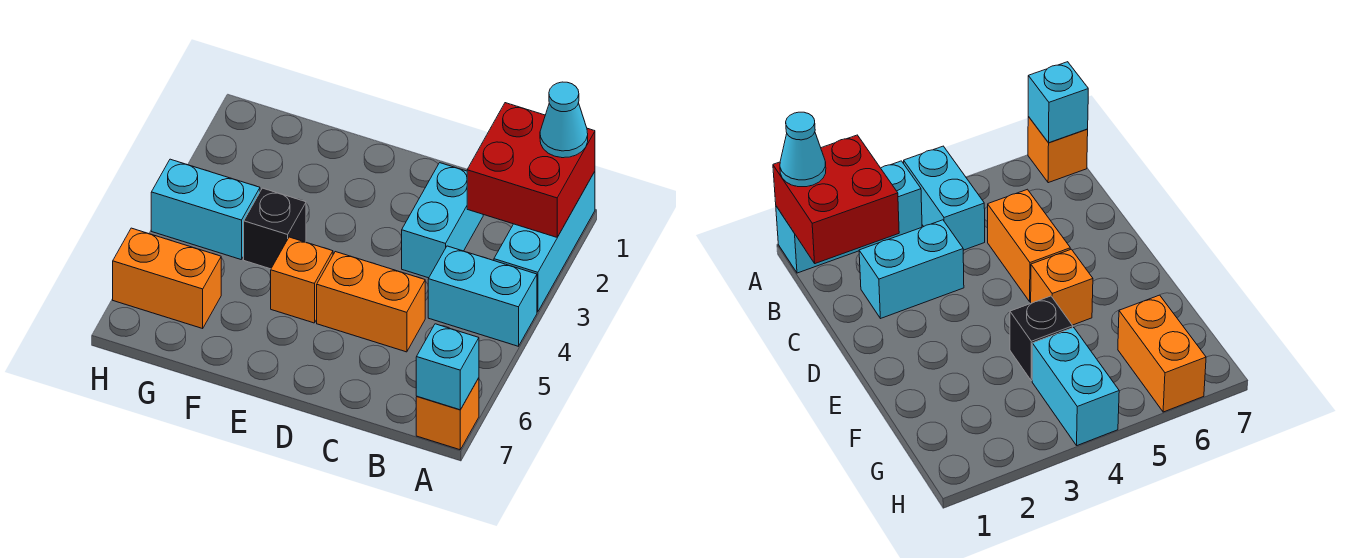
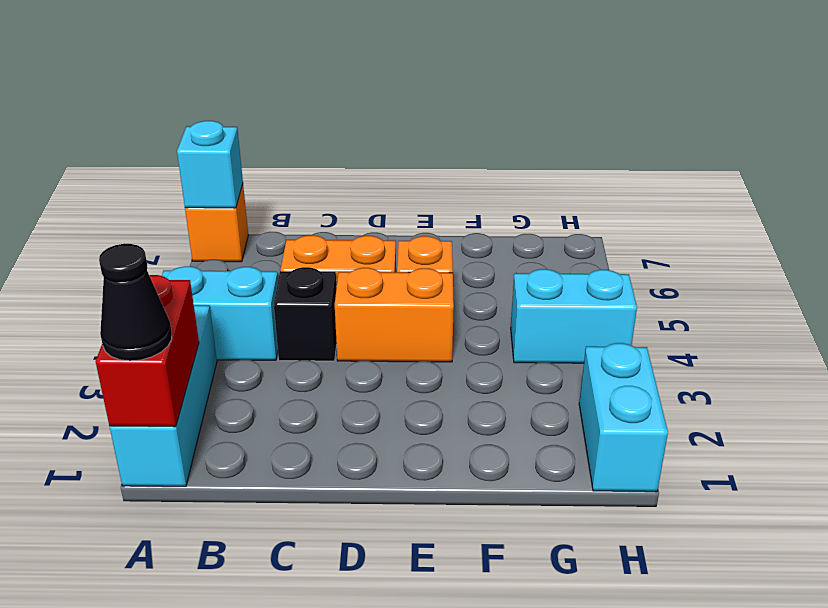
red 2x2 brick [467,103,595,237] -> red 1x2 brick [96,275,199,427]
cyan 1x1 cone [540,82,588,158] -> black 1x1 cone [99,244,172,361]
cyan 1x2 brick [402,163,483,278] -> cyan 1x2 brick moved to [579,343,668,492]
black 1x1 brick [244,188,306,269] -> black 1x1 brick moved to [274,267,337,361]
orange 1x2 brick [113,228,221,328] -> orange 1x2 brick moved to [335,268,454,362]

